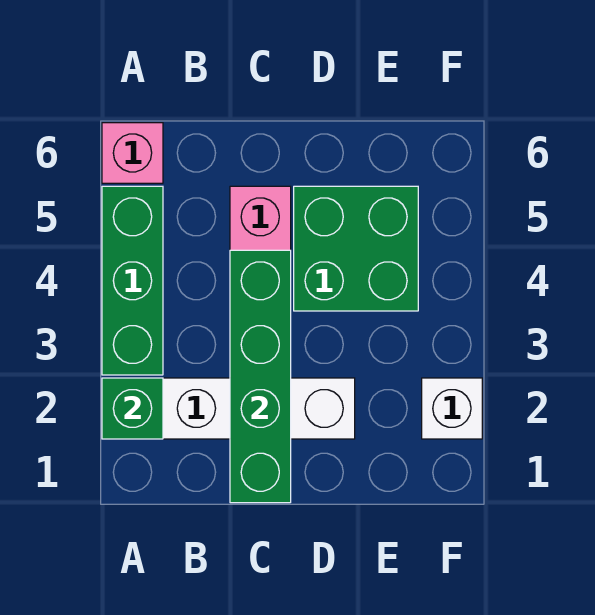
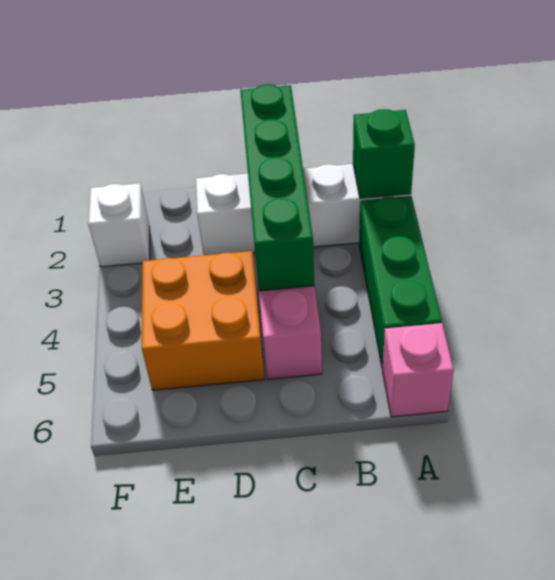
green 2x2 brick [294,186,418,311] -> orange 2x2 brick [142,251,264,390]

